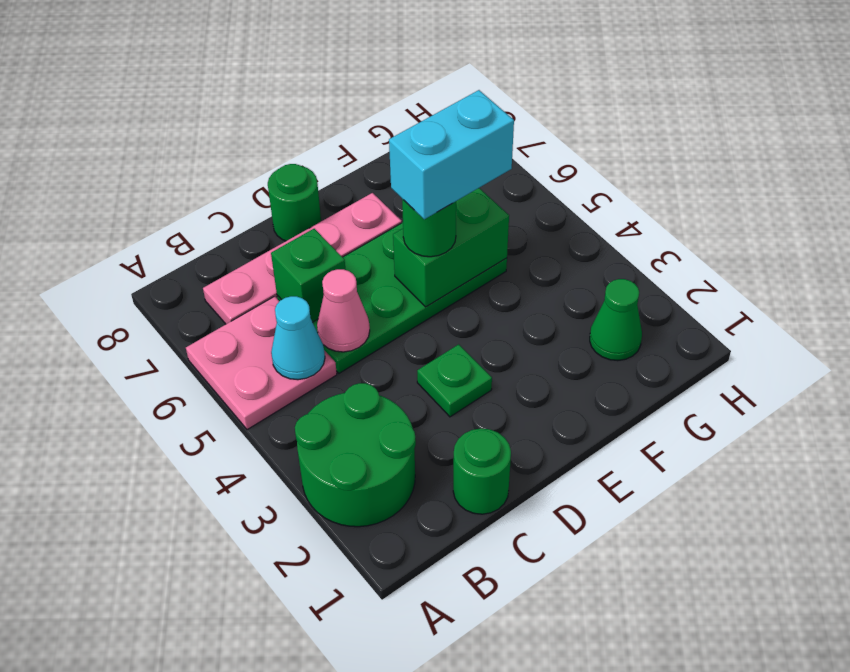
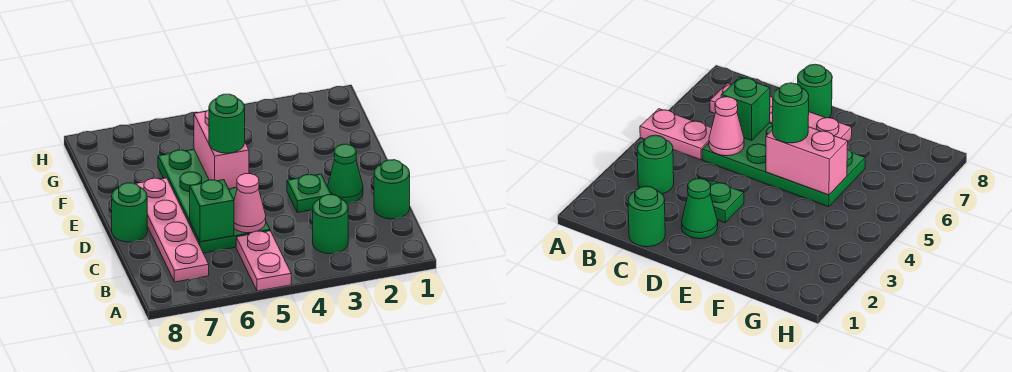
green 2x2 round brick [295,383,416,527] -> green 1x1 round brick [313,195,348,254]
pink 2x2 plate [186,296,337,430] -> pink 1x2 plate [236,231,291,291]
cyan 1x1 cone [271,296,325,380] -> none
green 1x2 brick [393,188,509,307] -> pink 1x2 brick [194,110,249,189]
cyan 1x2 brick [389,90,514,219] -> none
green 1x1 cone [590,279,642,361] -> green 1x1 cone moved to [327,144,363,203]

